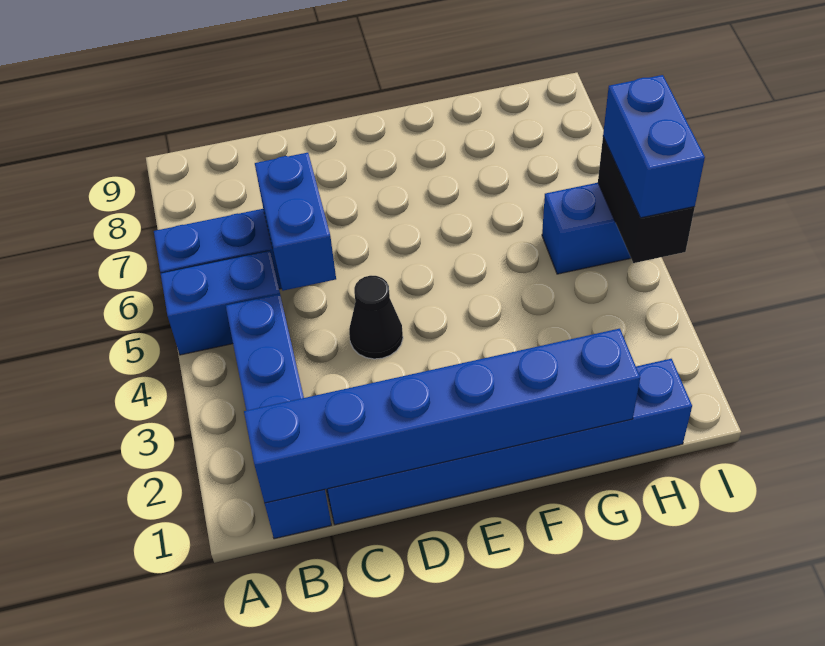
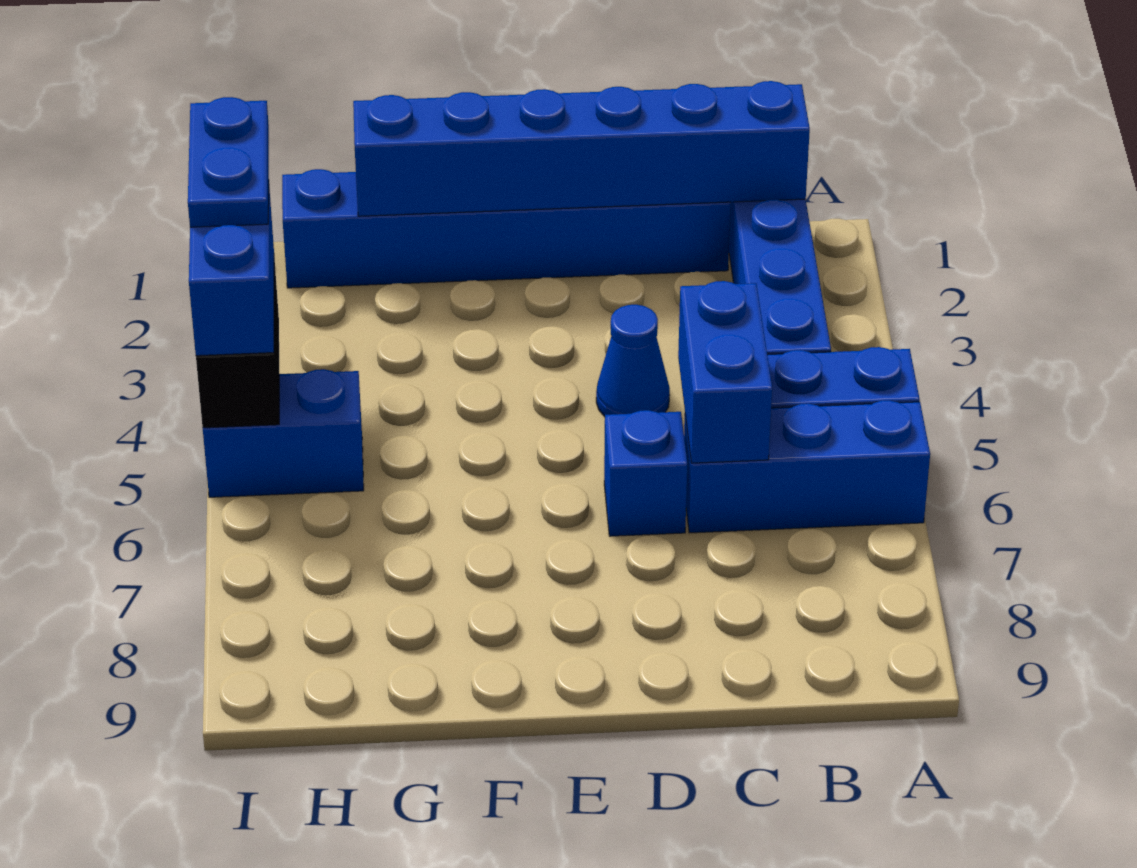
black 1x1 cone [349,276,403,359] -> blue 1x1 cone [596,305,670,417]
none -> blue 1x1 brick [604,410,687,536]
none -> blue 1x2 plate [188,97,269,227]

